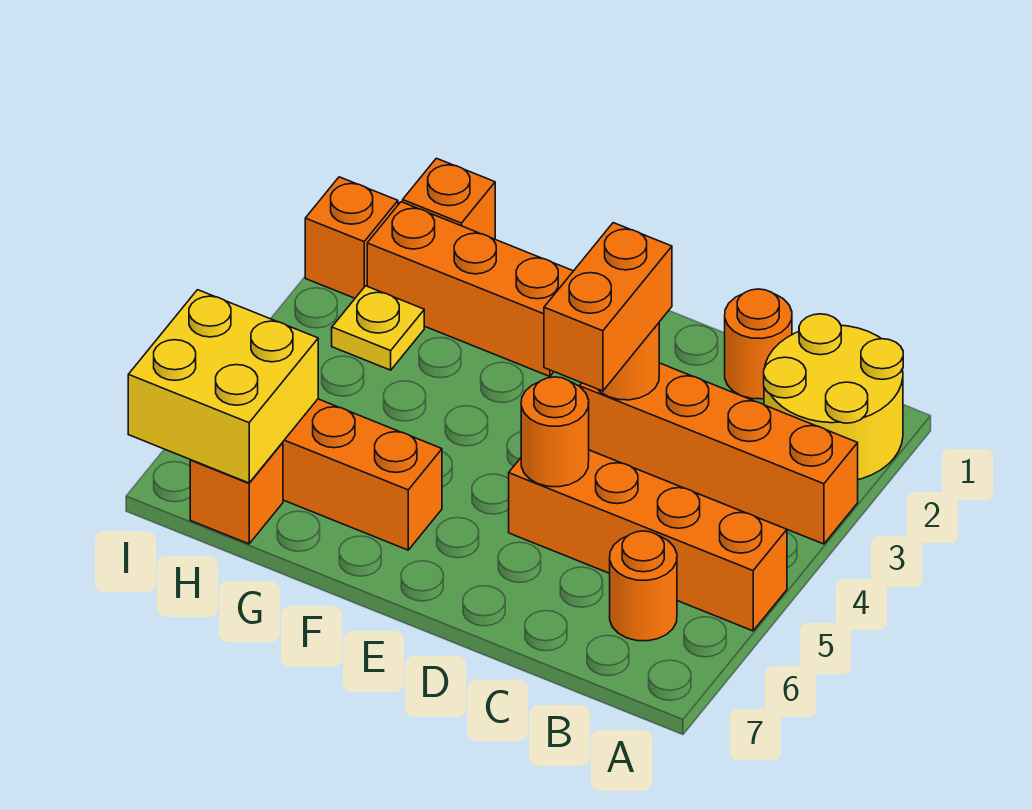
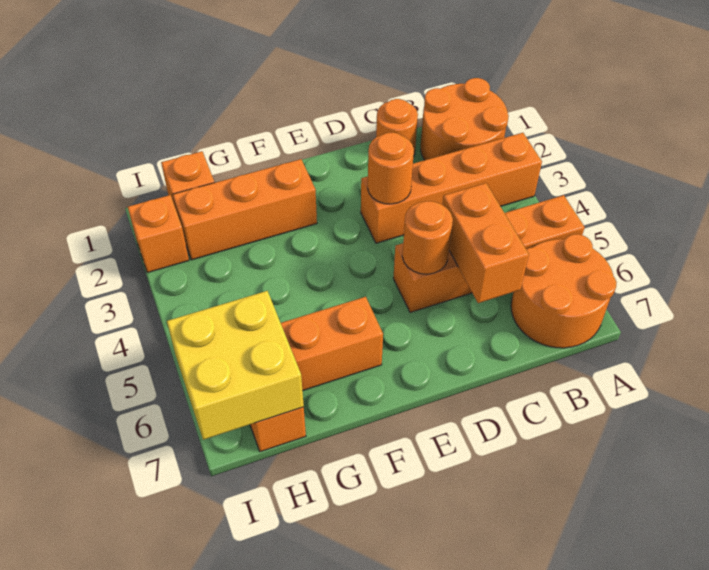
yellow 2x2 round brick [764,314,903,480] -> orange 2x2 round brick [421,78,509,160]
orange 1x1 round brick [610,531,677,641] -> orange 2x2 round brick [511,234,617,348]
orange 1x2 brick [544,223,672,391] -> orange 1x2 brick moved to [442,183,529,303]
yellow 1x1 plate [332,286,424,370] -> none

